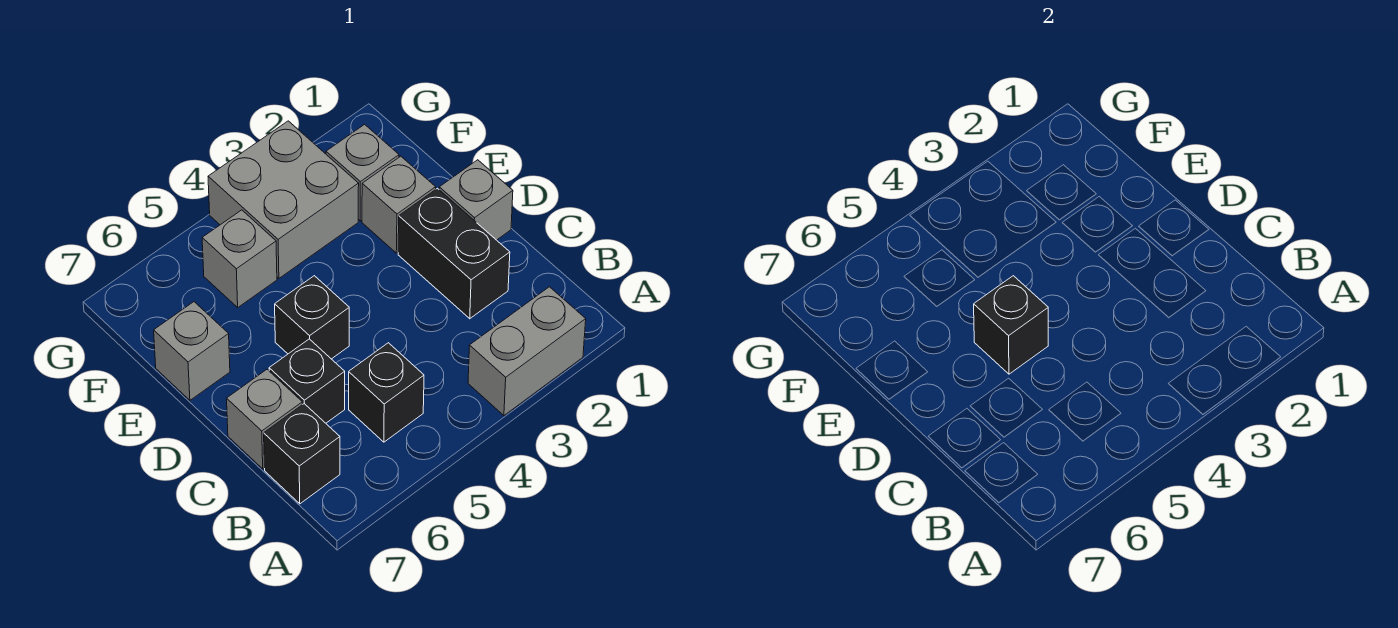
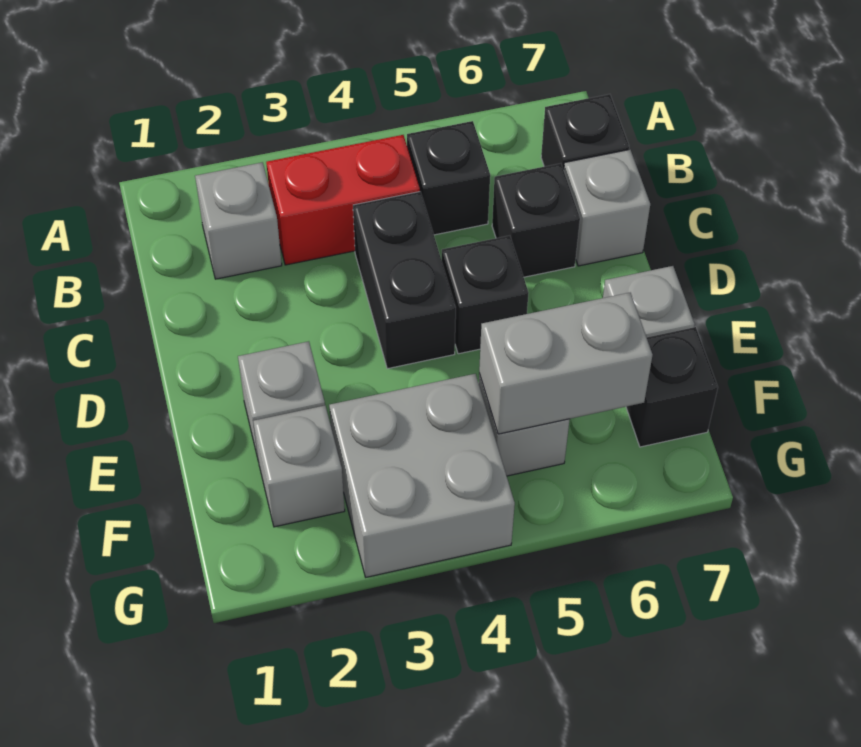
grey 1x2 brick [468,287,586,415] -> grey 1x2 brick moved to [479,293,652,434]
none -> red 1x2 brick [266,135,420,265]
black 1x2 brick [398,188,510,319] -> black 1x2 brick moved to [353,192,456,369]
grey 1x1 brick [439,160,513,240] -> grey 1x1 brick moved to [195,162,282,279]
black 1x1 brick [974,276,1048,374] -> black 1x1 brick moved to [626,327,718,447]

